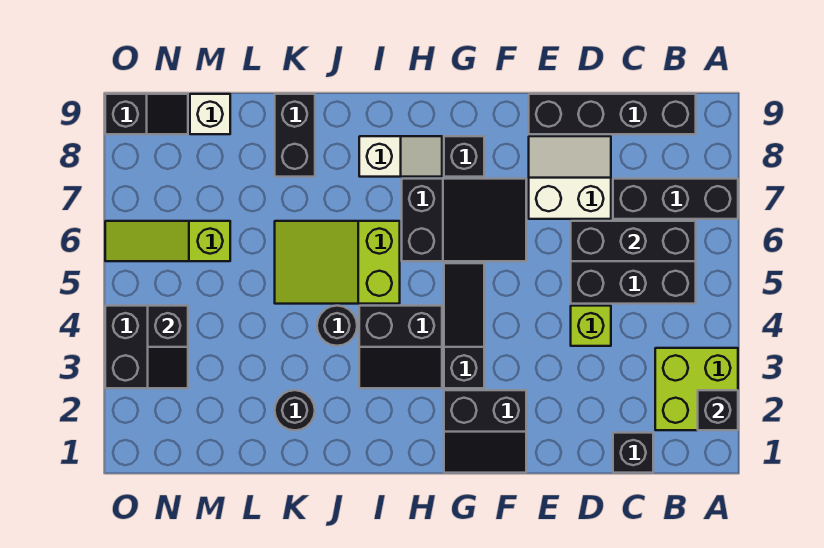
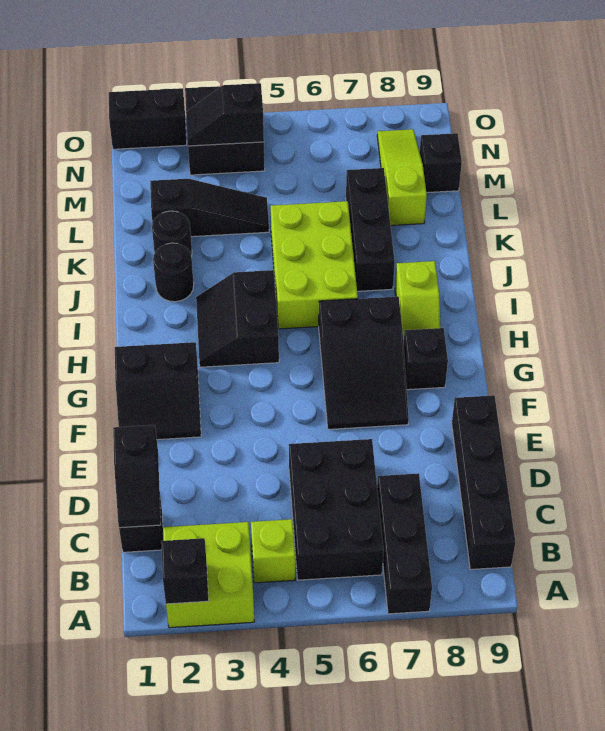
black 1x3 brick [571,221,696,261] -> black 1x3 brick moved to [346,168,395,291]
lime 1x1 brick [571,306,611,346] -> lime 1x1 brick moved to [251,519,295,583]
white 2x2 slope [529,136,611,219] -> none
black 2x2 slope [444,390,526,473] -> black 2x2 slope turned to [115,342,201,440]
black 1x3 slope [444,263,484,388] -> black 1x3 slope moved to [150,179,269,237]
white 1x2 slope [359,136,442,177] -> lime 1x2 slope [395,261,441,344]
lime 2x3 slope [275,221,400,304] -> lime 2x3 brick [271,201,358,329]
black 1x1 round brick [317,306,357,346] -> black 1x1 round brick moved to [153,243,194,302]
black 1x2 brick [275,94,315,177] -> black 1x2 brick moved to [109,88,187,149]
lime 1x3 slope [105,221,230,261] -> lime 1x3 slope moved to [377,129,427,226]
white 1x1 brick [190,94,230,134] -> black 1x1 brick [420,133,462,193]
black 1x2 slope [105,94,188,134] -> black 1x2 slope moved to [113,425,161,528]

